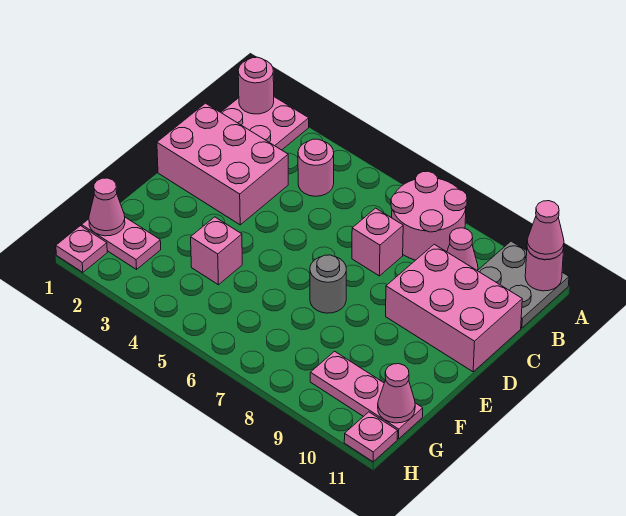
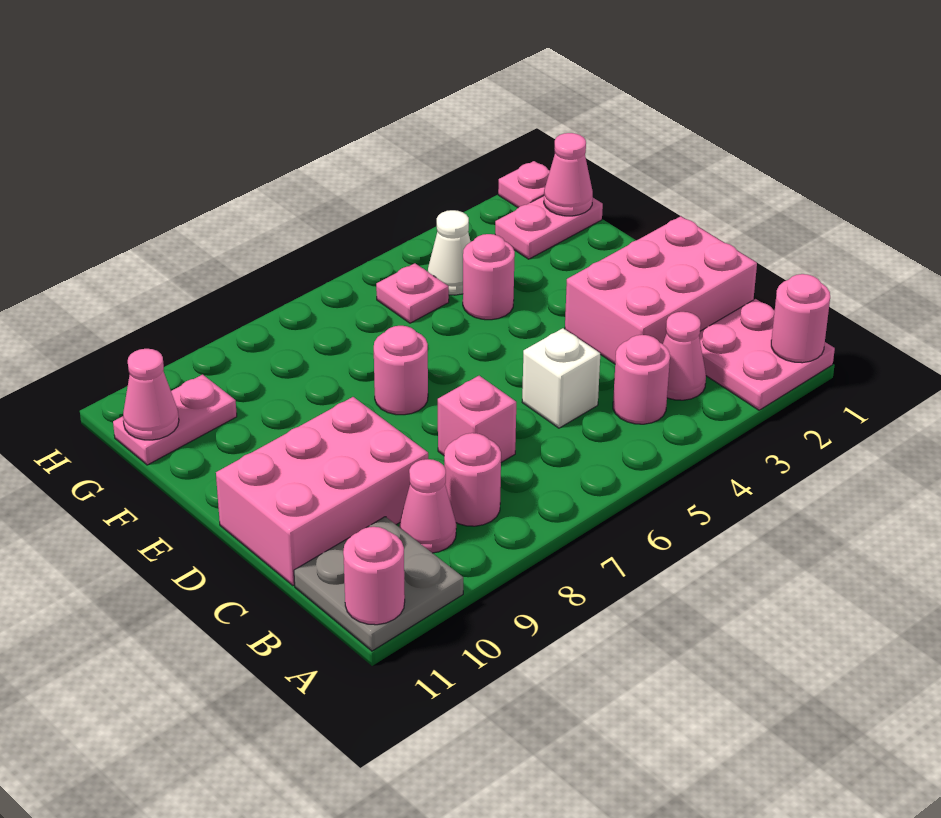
pink 2x2 round brick [391,171,467,260] -> pink 1x1 round brick [444,433,501,526]
pink 1x1 cone [527,201,564,260] -> pink 1x1 cone moved to [663,312,706,400]
none -> white 1x1 brick [522,328,600,428]
grey 1x1 round brick [310,255,346,313] -> pink 1x1 round brick [374,326,428,415]
pink 1x1 brick [191,217,242,285] -> pink 1x1 round brick [463,234,515,320]
none -> white 1x1 cone [428,210,471,295]
pink 1x3 plate [310,351,423,439] -> pink 1x2 plate [113,375,237,465]
pink 1x1 plate [344,412,398,462] -> pink 1x1 plate moved to [376,263,449,323]

